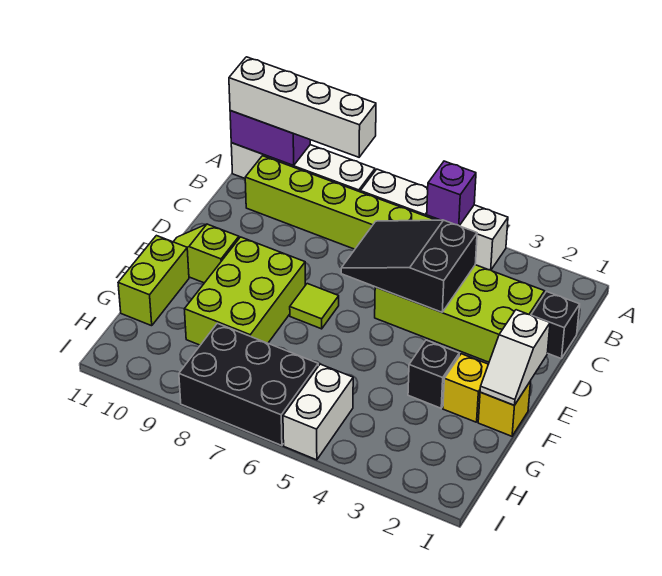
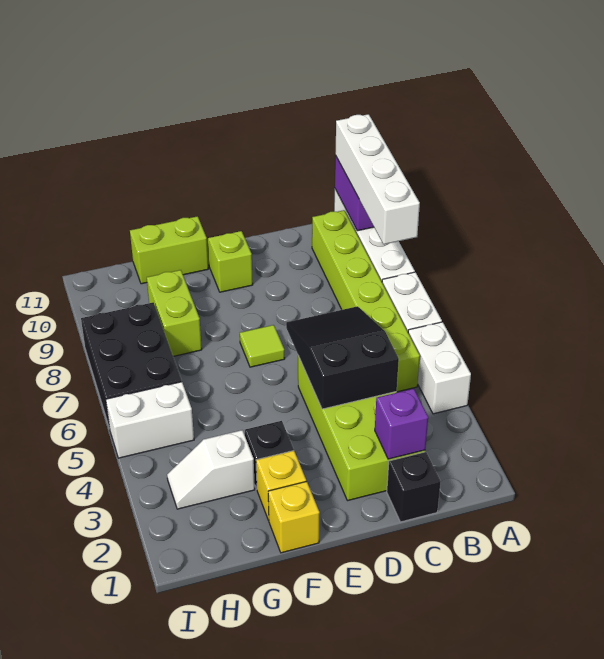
purple 1x1 brick [427,161,476,226] -> purple 1x1 brick moved to [375,389,428,459]
white 1x2 slope [480,310,550,405] -> white 1x2 slope moved to [167,430,255,509]
lime 2x3 brick [185,237,305,345] -> lime 1x2 brick [147,270,202,356]

